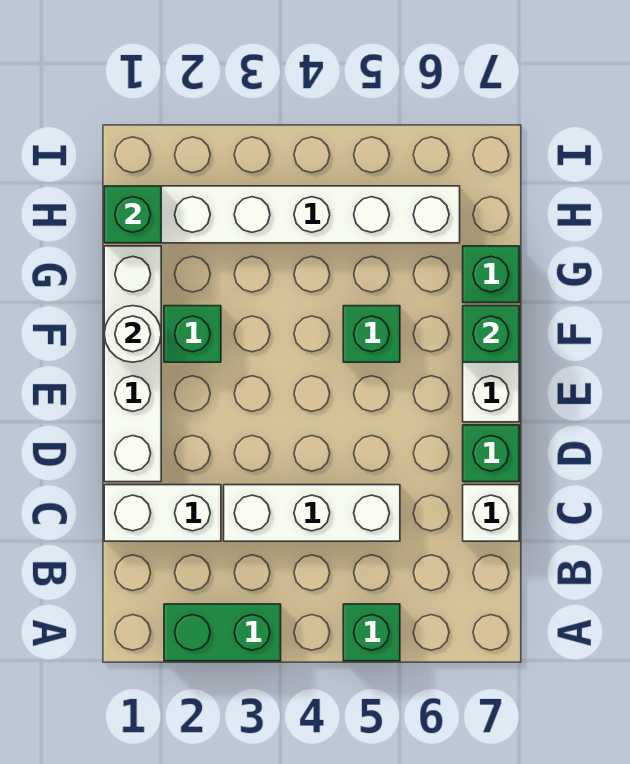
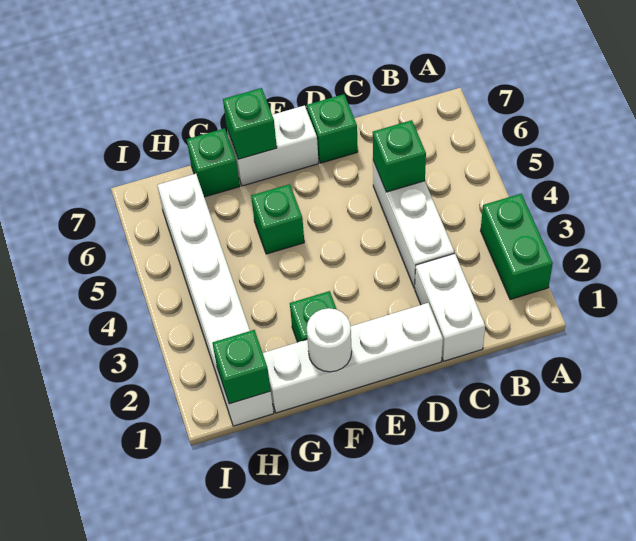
green 1x1 brick [343,604,400,661] -> green 1x1 brick moved to [373,120,426,192]
white 1x1 brick [463,485,519,541] -> none

